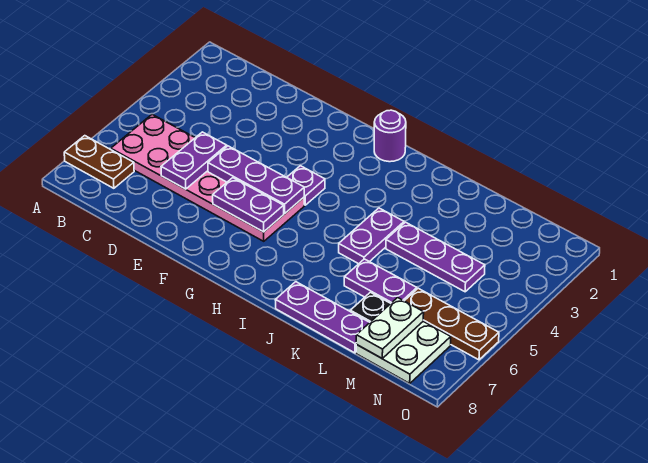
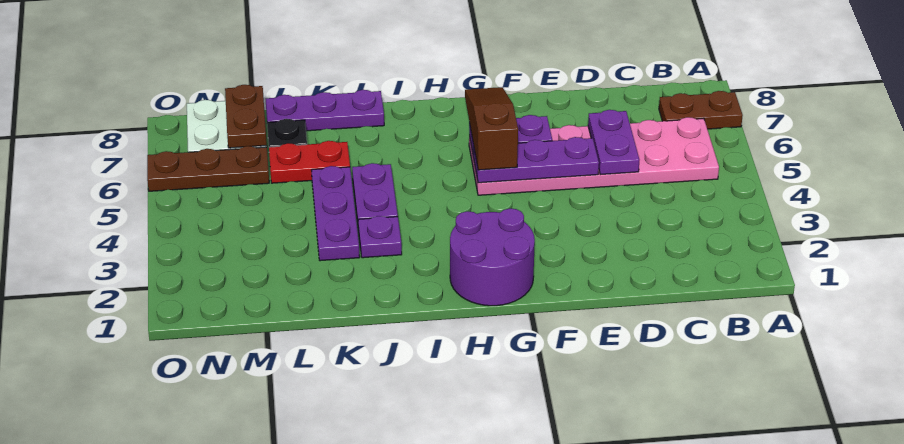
purple 1x1 plate [287,166,325,205] -> purple 1x1 plate moved to [358,216,402,258]
none -> brown 1x3 slope [465,87,518,170]
purple 1x1 round brick [374,110,406,162] -> purple 2x2 round brick [450,208,535,306]
purple 1x3 plate [386,222,485,292] -> purple 1x3 plate turned to [312,166,360,261]
purple 1x2 plate [344,259,417,303] -> red 1x2 plate [269,141,350,183]
white 1x2 plate [356,298,424,358] -> brown 1x2 plate [225,85,267,148]

